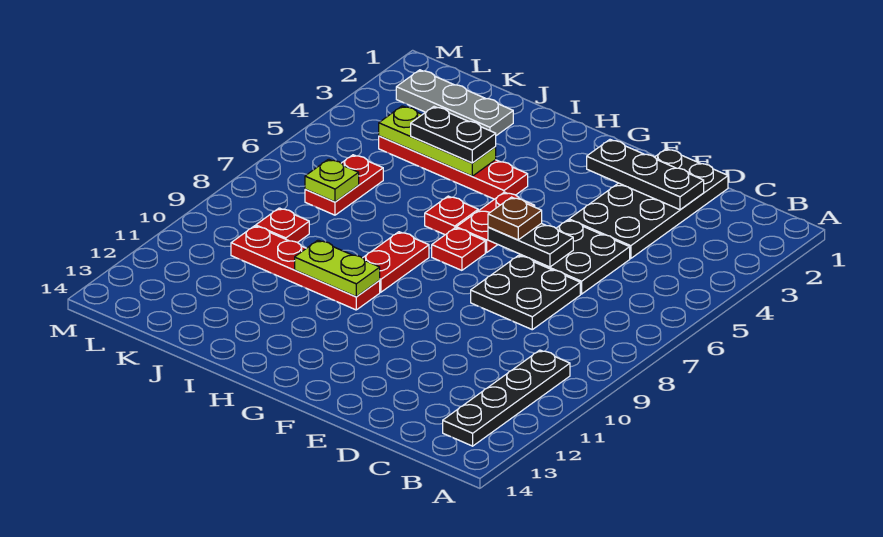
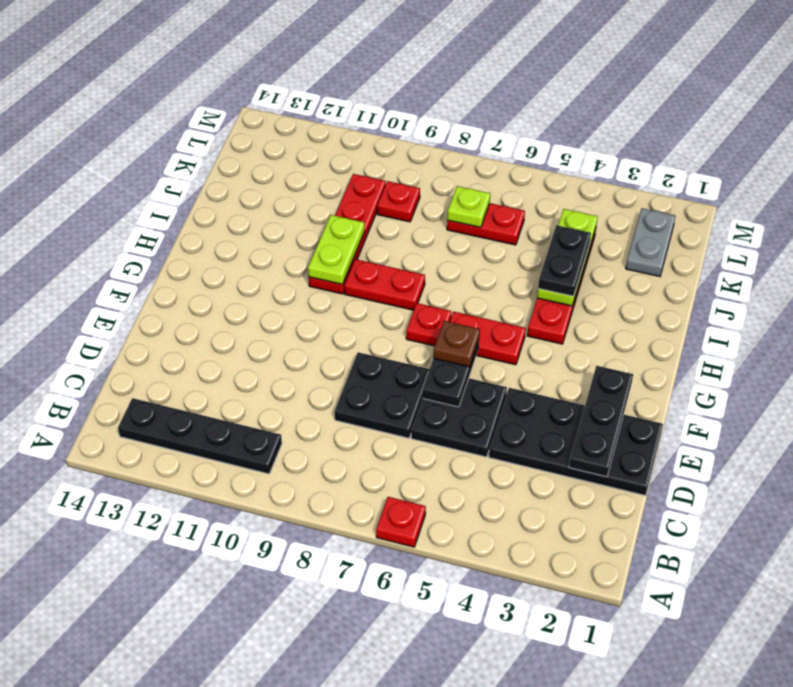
red 1x1 plate [425,196,478,235] -> red 1x1 plate moved to [376,497,426,547]
grey 1x3 plate [396,70,513,136] -> grey 1x2 plate [626,208,675,277]

